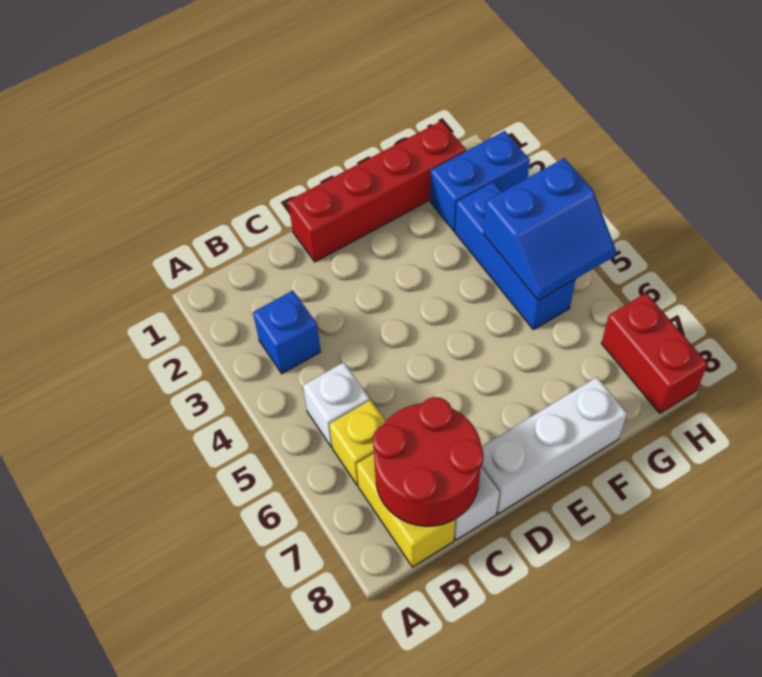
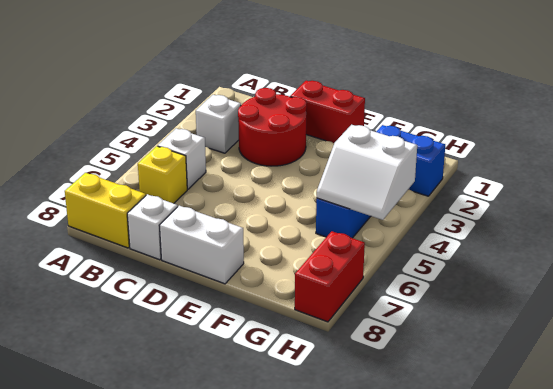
blue 1x1 brick [253,290,321,373] -> white 1x1 brick [196,95,241,153]
yellow 1x2 brick [356,454,455,567] -> yellow 1x2 brick turned to [65,173,146,248]
red 2x2 round brick [373,397,484,526] -> red 2x2 round brick moved to [238,88,307,166]
red 1x4 brick [288,121,466,262] -> red 1x2 brick [290,81,365,143]
white 1x3 brick [481,377,627,514] -> white 1x2 brick [159,206,244,284]
blue 2x2 slope [483,158,616,300] -> white 2x2 slope [317,125,417,220]

